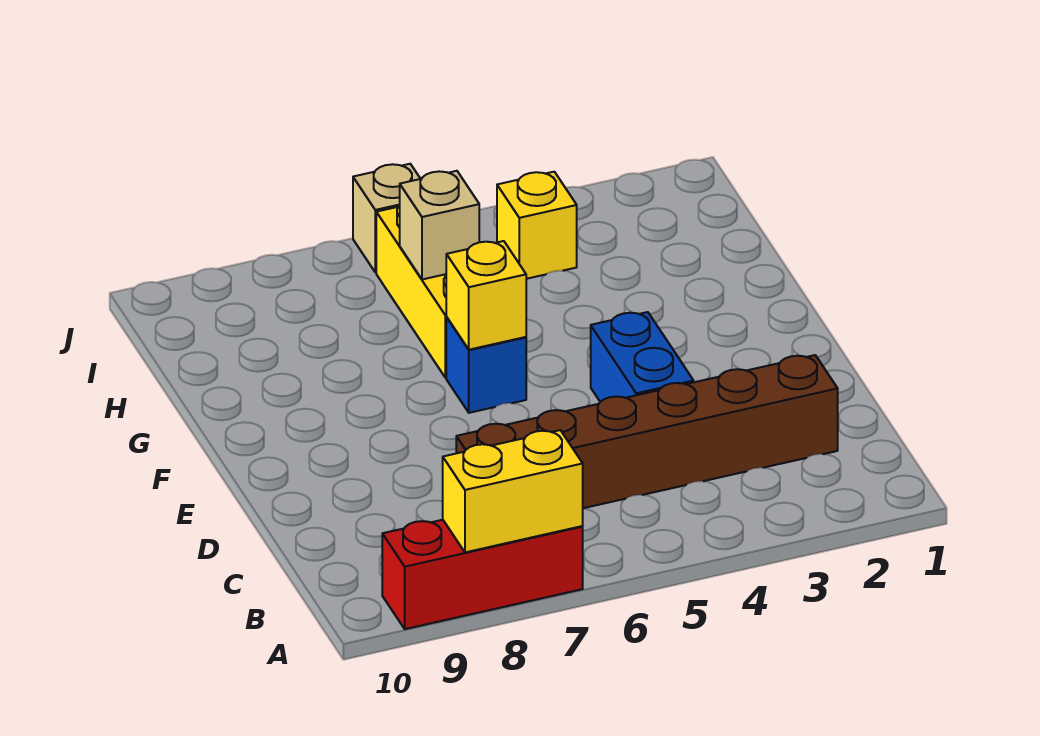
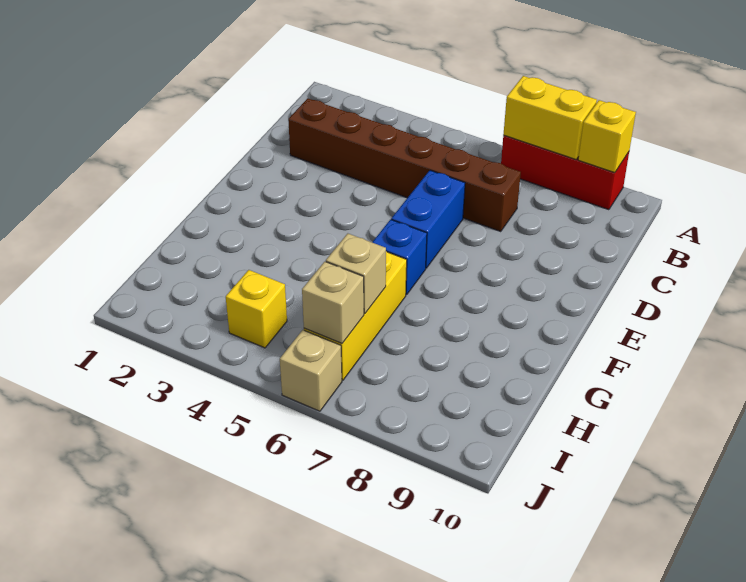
blue 1x2 brick [591,312,694,402] -> blue 1x2 brick moved to [391,170,465,268]
yellow 1x1 brick [446,241,526,350] -> yellow 1x1 brick moved to [578,100,636,173]
none -> tan 1x1 brick [302,262,364,343]

